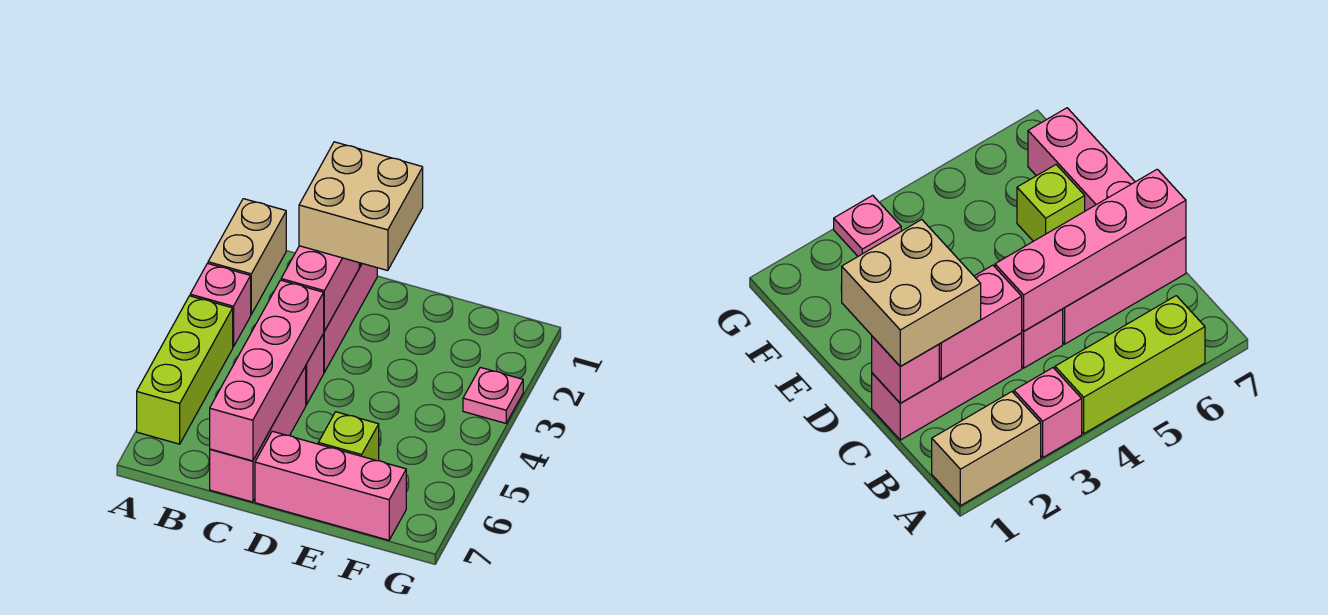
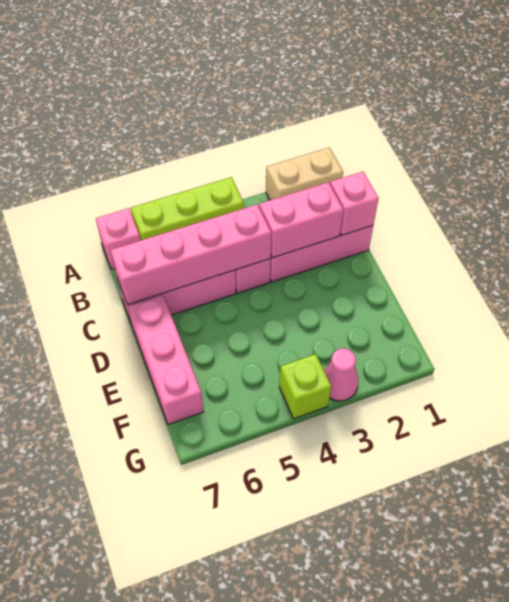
pink 1x1 brick [190,263,251,347] -> pink 1x1 brick moved to [96,208,140,269]
tan 2x2 brick [299,142,423,271] -> none
lime 1x1 brick [318,412,379,461] -> lime 1x1 brick moved to [279,354,331,419]
pink 1x1 plate [463,367,523,423] -> pink 1x1 cone [324,348,358,401]

